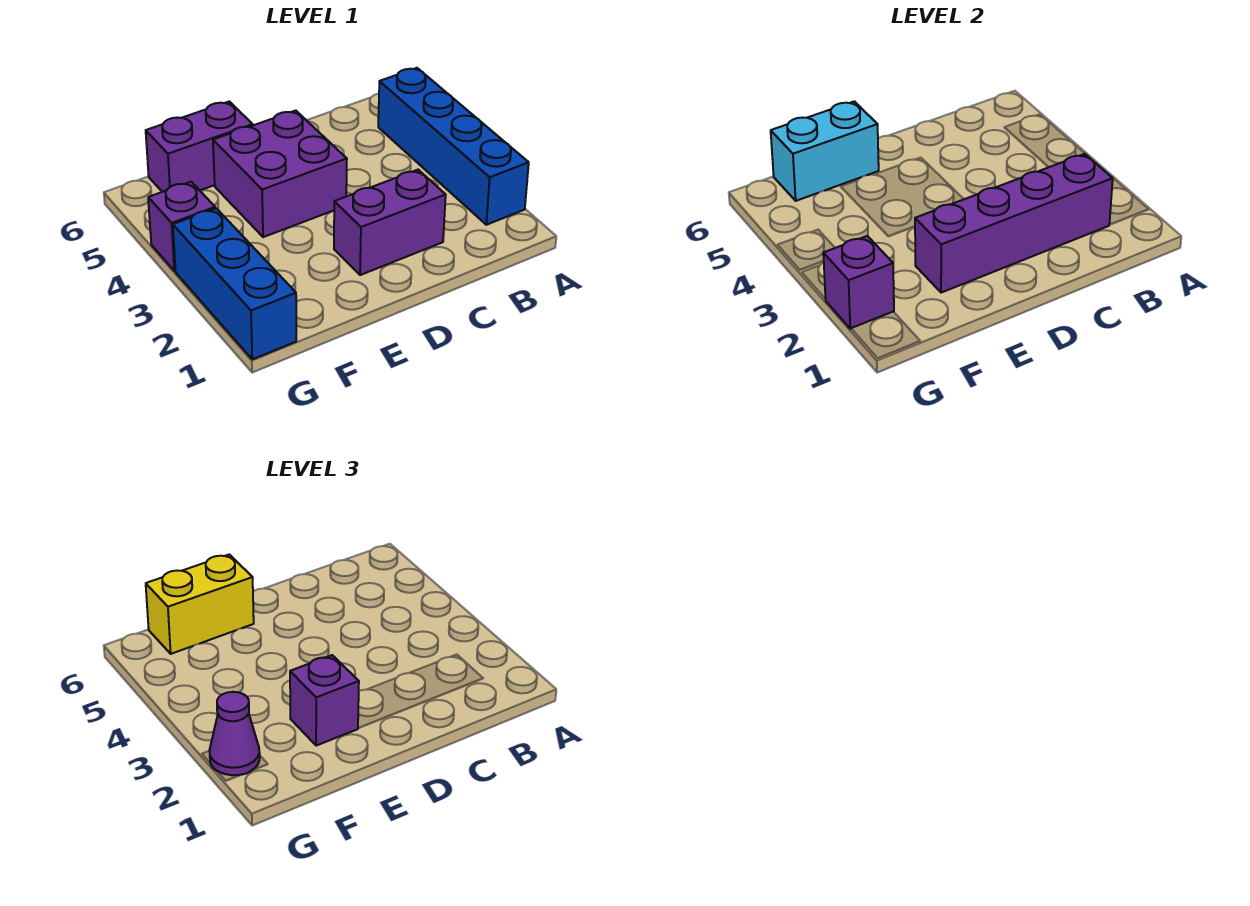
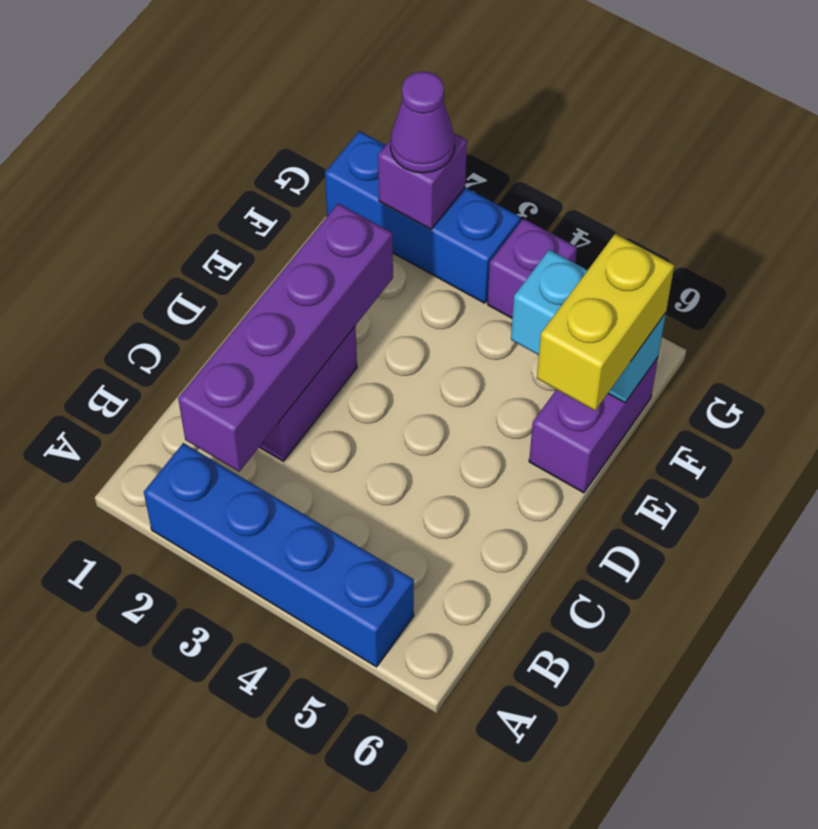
purple 2x2 brick [213,111,347,237] -> none
purple 1x1 brick [290,655,359,746] -> none
cyan 1x2 brick [771,101,879,201] -> cyan 1x2 brick turned to [511,250,666,403]

